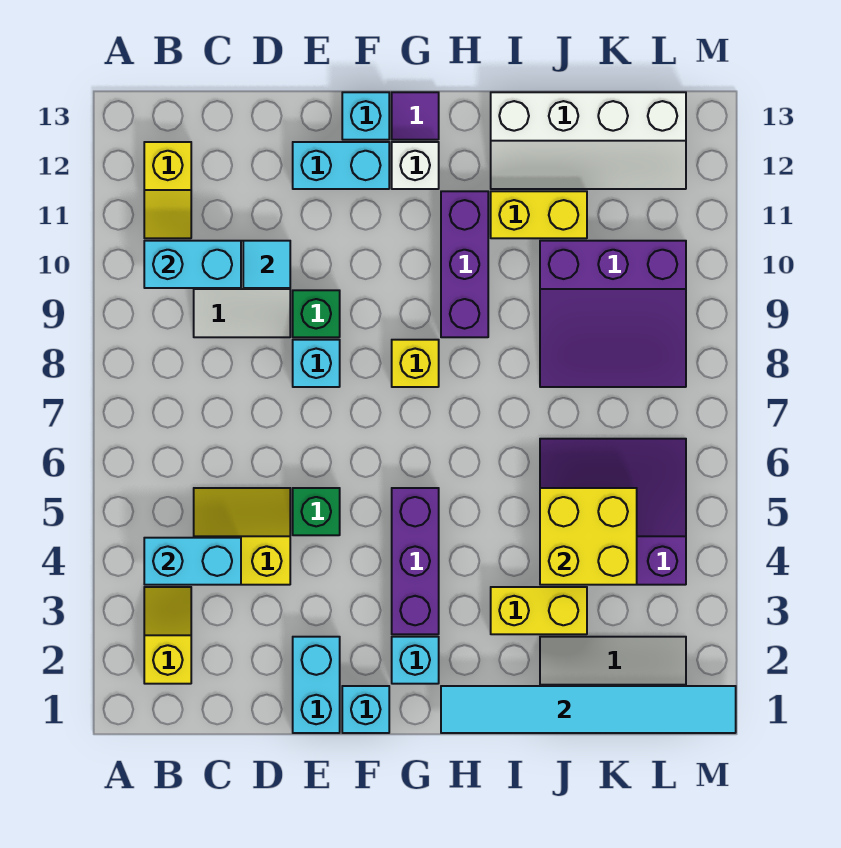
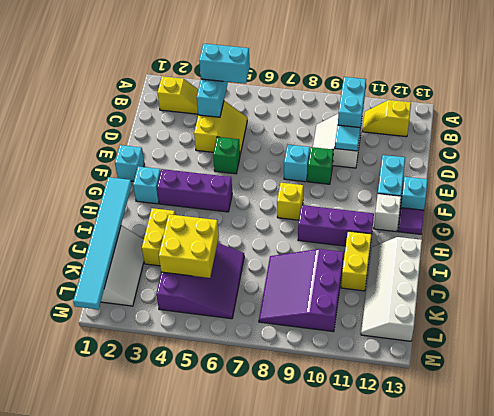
cyan 1x2 brick [293,637,340,733] -> cyan 1x2 brick moved to [199,44,250,84]

